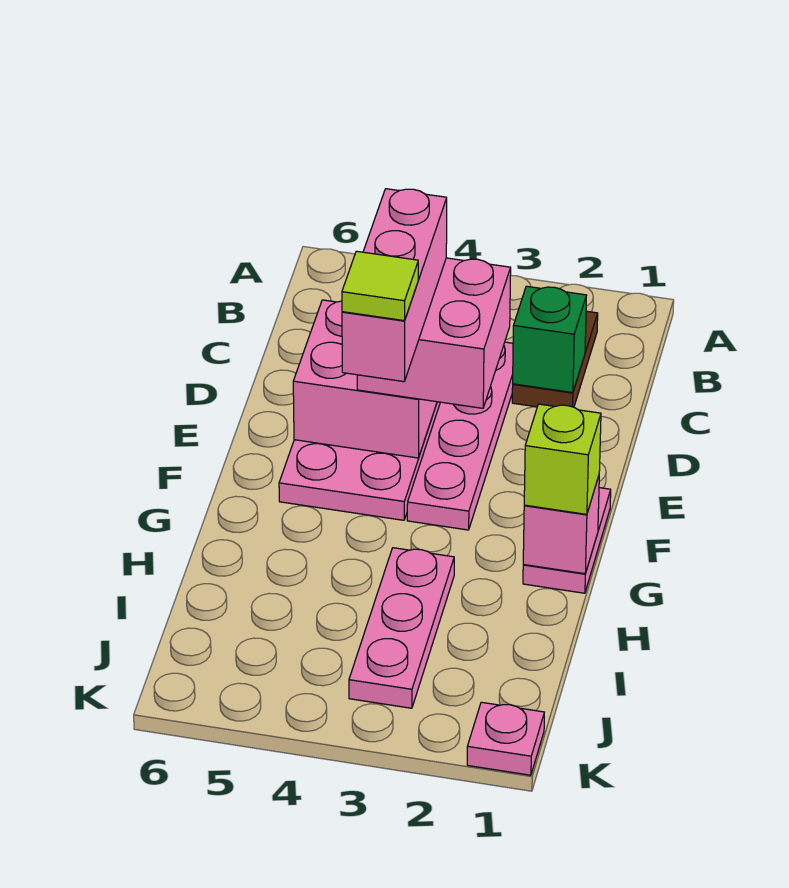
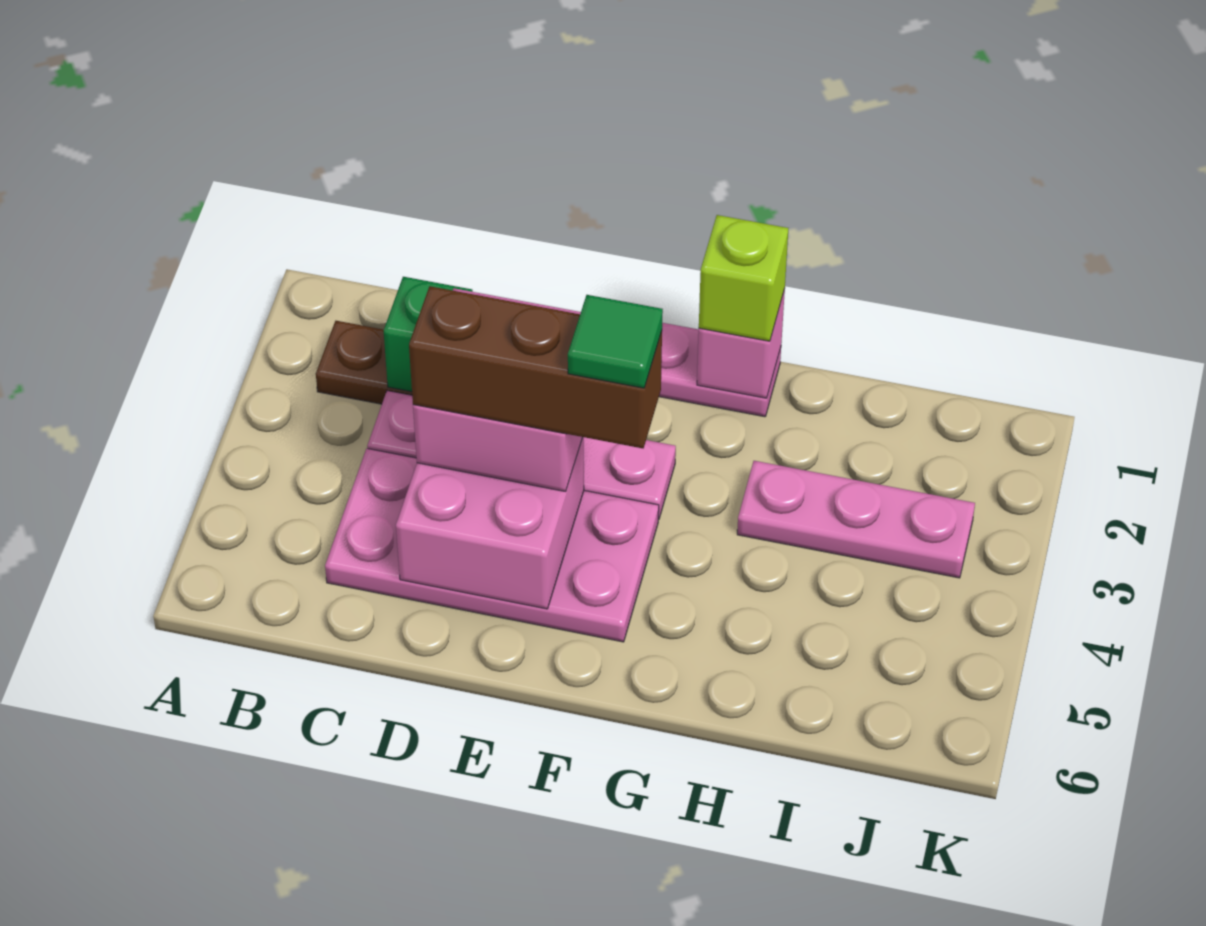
pink 1x3 brick [342,189,447,382] -> brown 1x3 brick [409,286,662,448]
lime 1x1 tile [342,251,418,321] -> green 1x1 tile [568,295,663,388]
pink 1x1 plate [467,702,544,775] -> none

